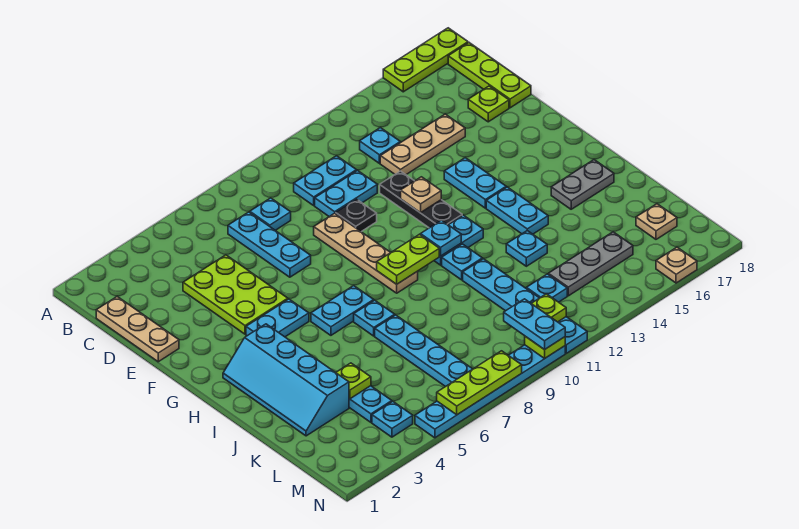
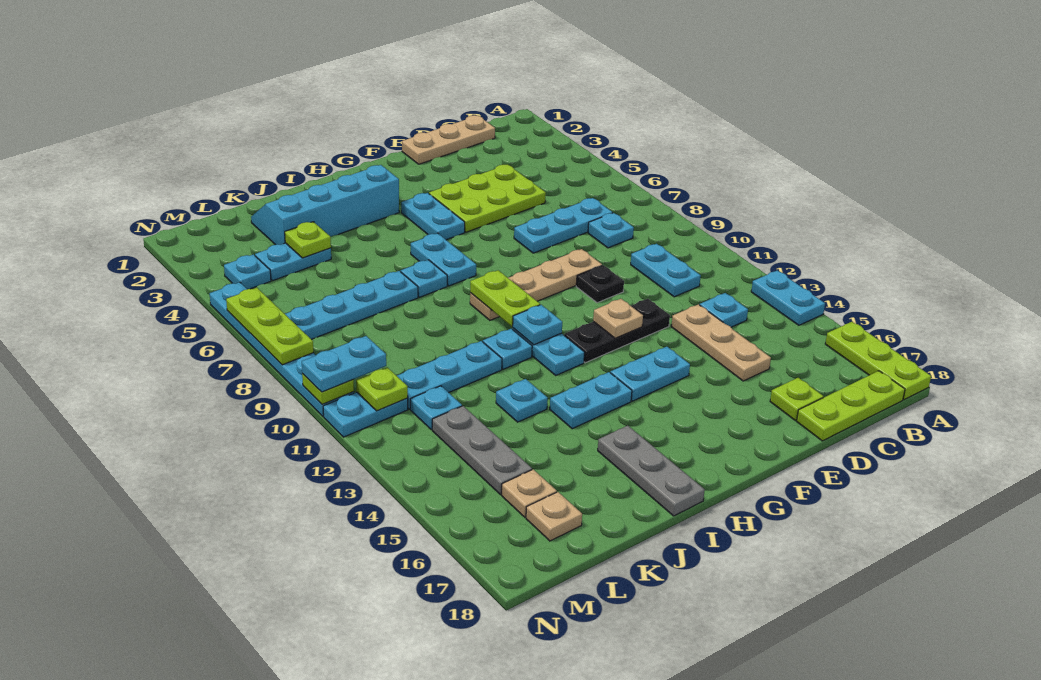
cyan 1x2 plate [315,171,377,217] -> cyan 1x2 plate moved to [751,270,825,325]
grey 1x2 plate [551,160,614,209] -> grey 1x3 plate [598,426,705,516]
tan 1x1 plate [656,247,697,283] -> tan 1x1 plate moved to [501,469,557,517]

